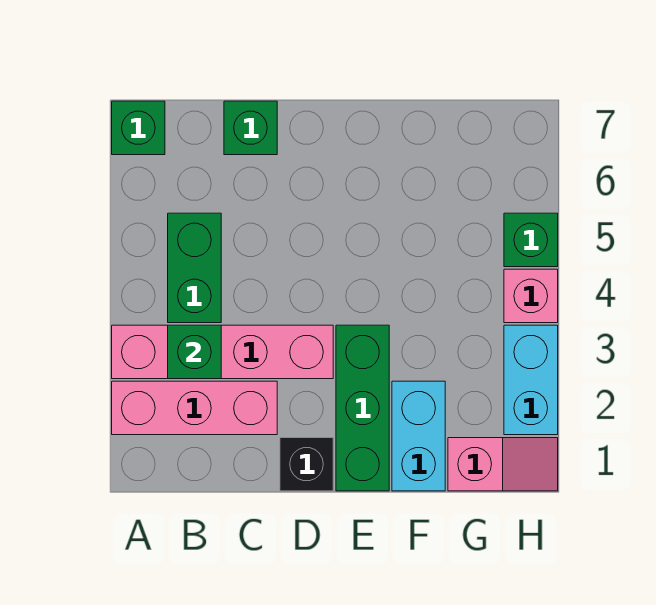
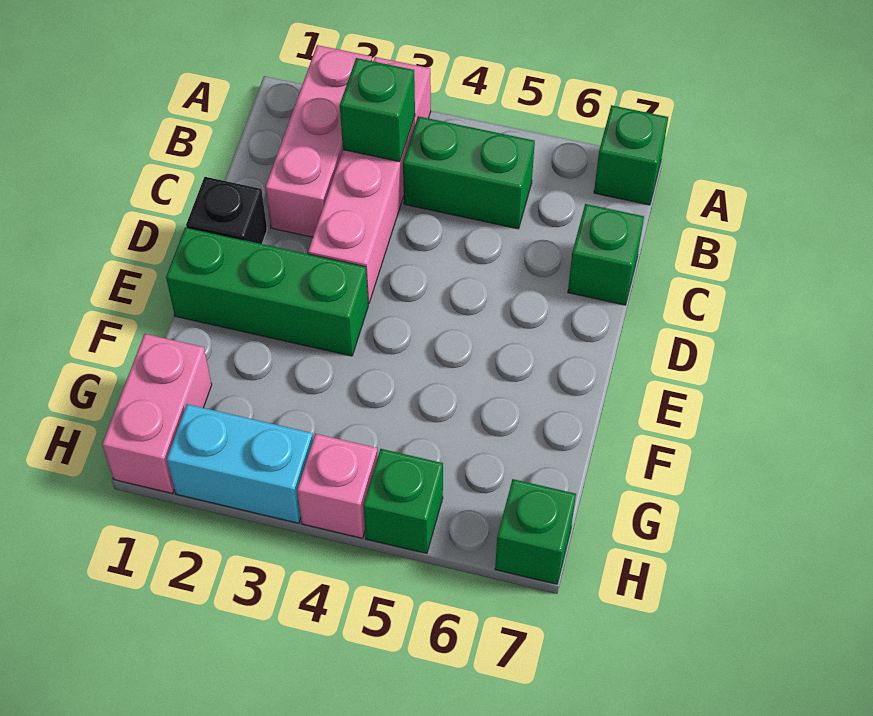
cyan 1x2 brick [392,381,445,491] -> none
pink 1x2 slope [448,438,558,491] -> pink 1x2 brick [102,334,212,493]
none -> green 1x1 brick [495,479,576,584]

